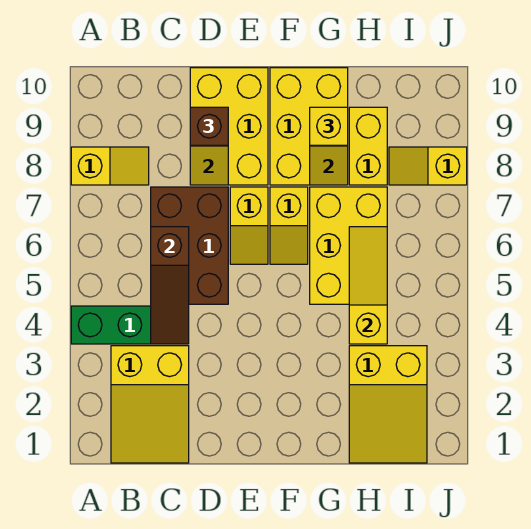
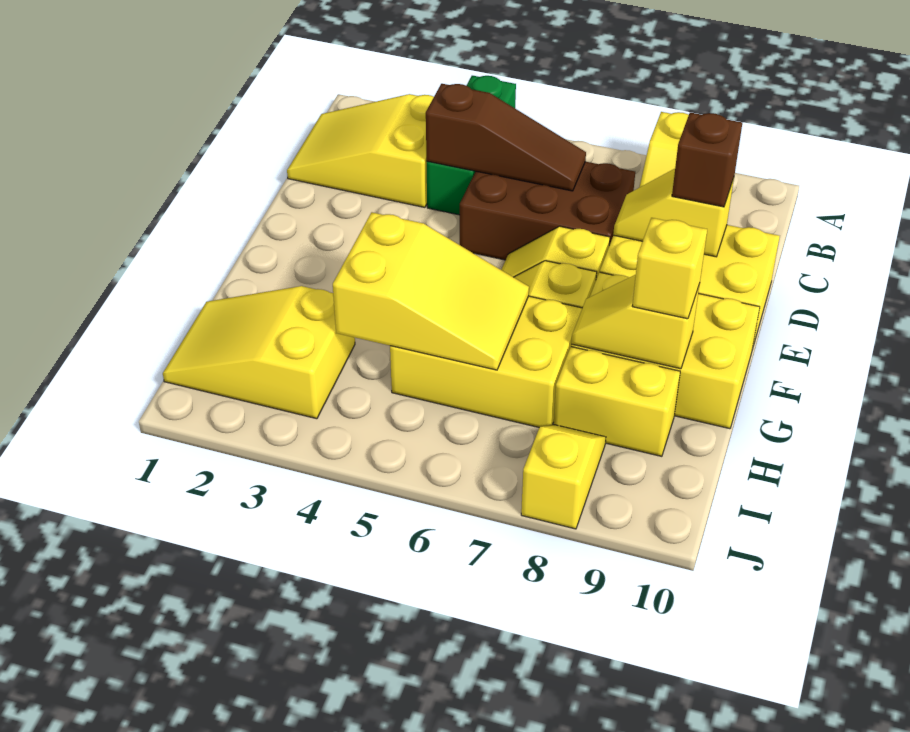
brown 1x3 slope [151,227,189,344] -> brown 1x3 slope turned to [426,84,586,191]
yellow 1x3 slope [349,227,387,344] -> yellow 2x3 slope [333,212,529,370]

